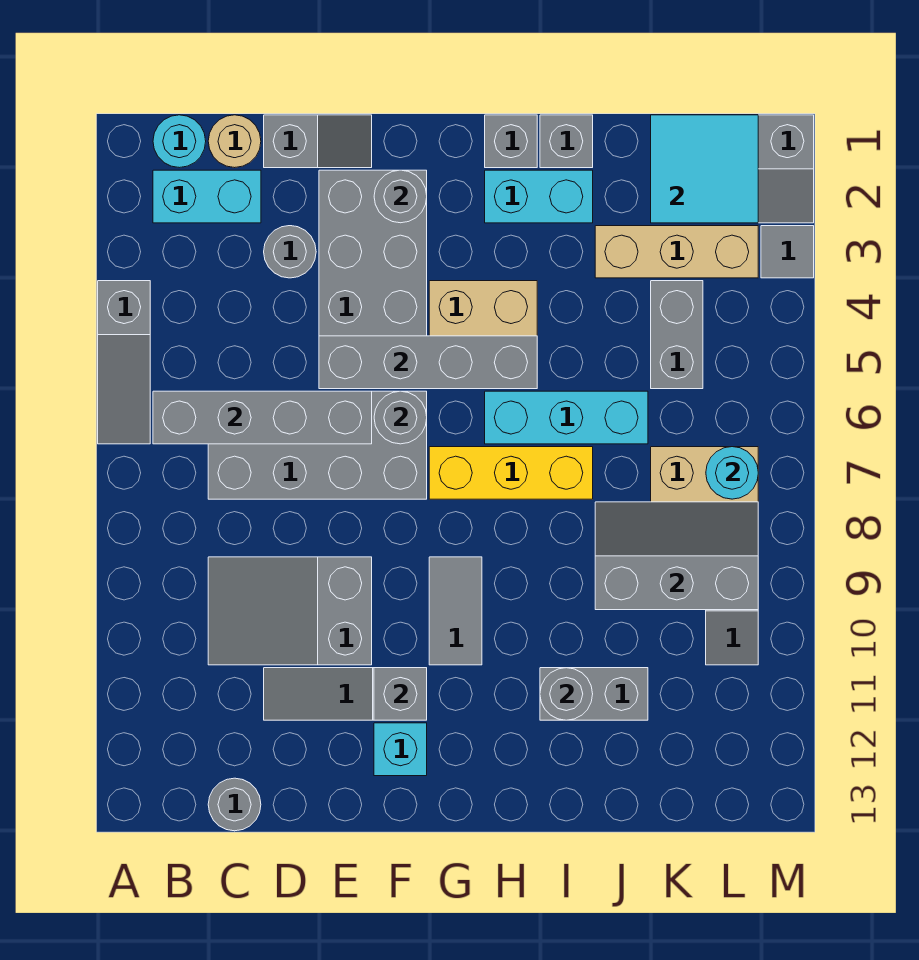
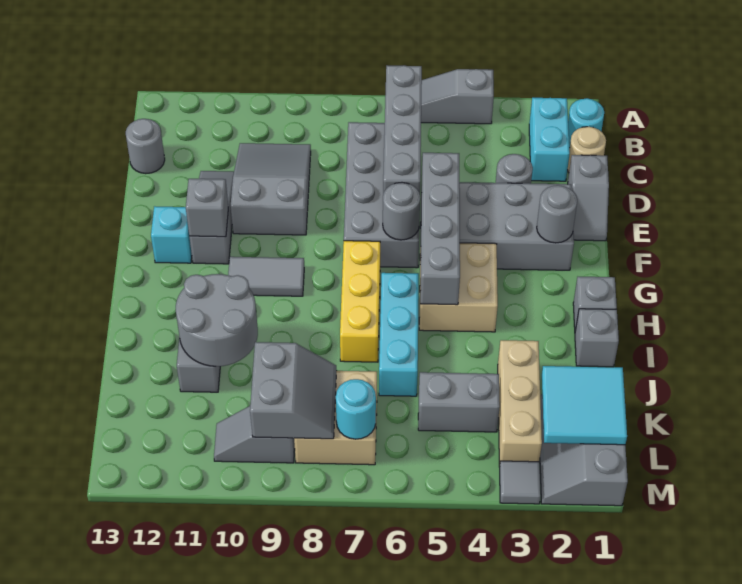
cyan 1x2 brick [485,170,593,223] -> none
grey 1x1 round brick [540,668,593,720] -> grey 2x2 round brick [176,274,258,366]
grey 2x3 slope [595,502,758,610] -> grey 2x2 slope [250,342,337,439]

